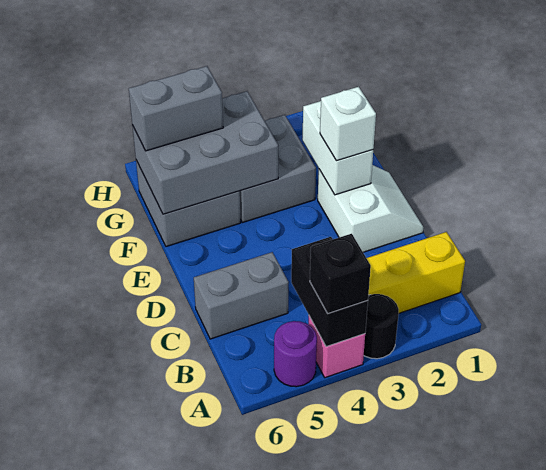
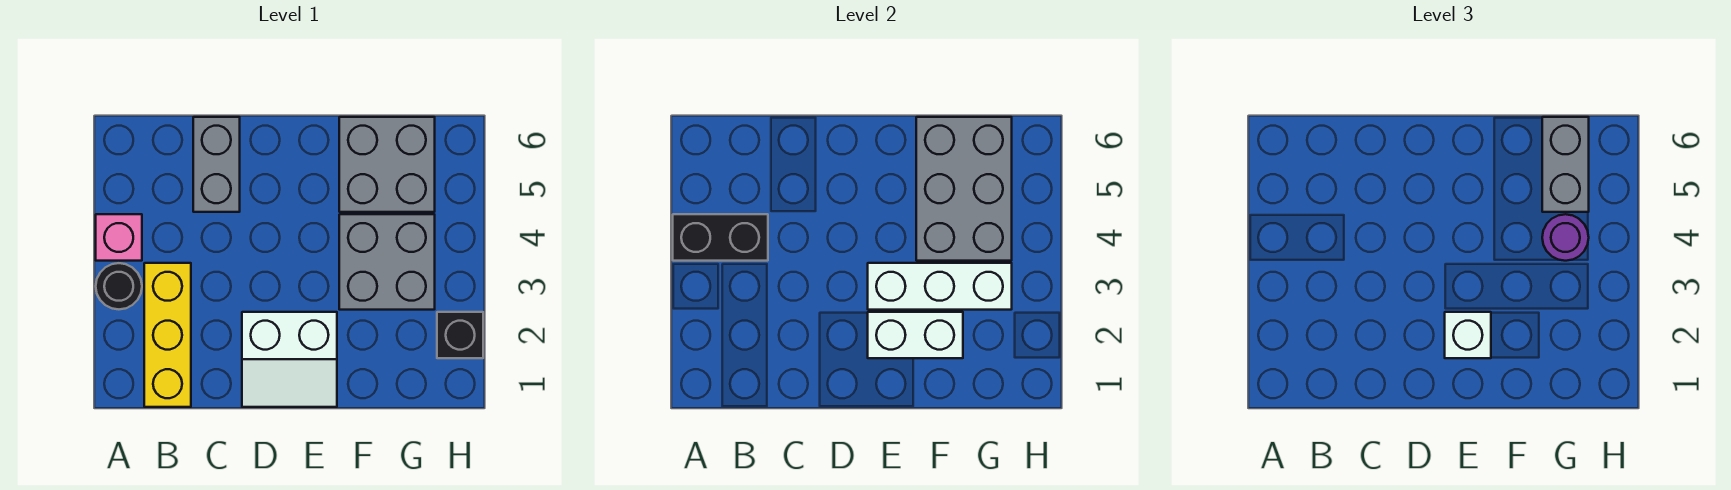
black 1x1 brick [310,234,371,314] -> black 1x1 brick moved to [437,312,483,358]
purple 1x1 round brick [274,321,317,387] -> purple 1x1 round brick moved to [1542,214,1589,261]
none -> white 1x3 brick [868,263,1012,310]

